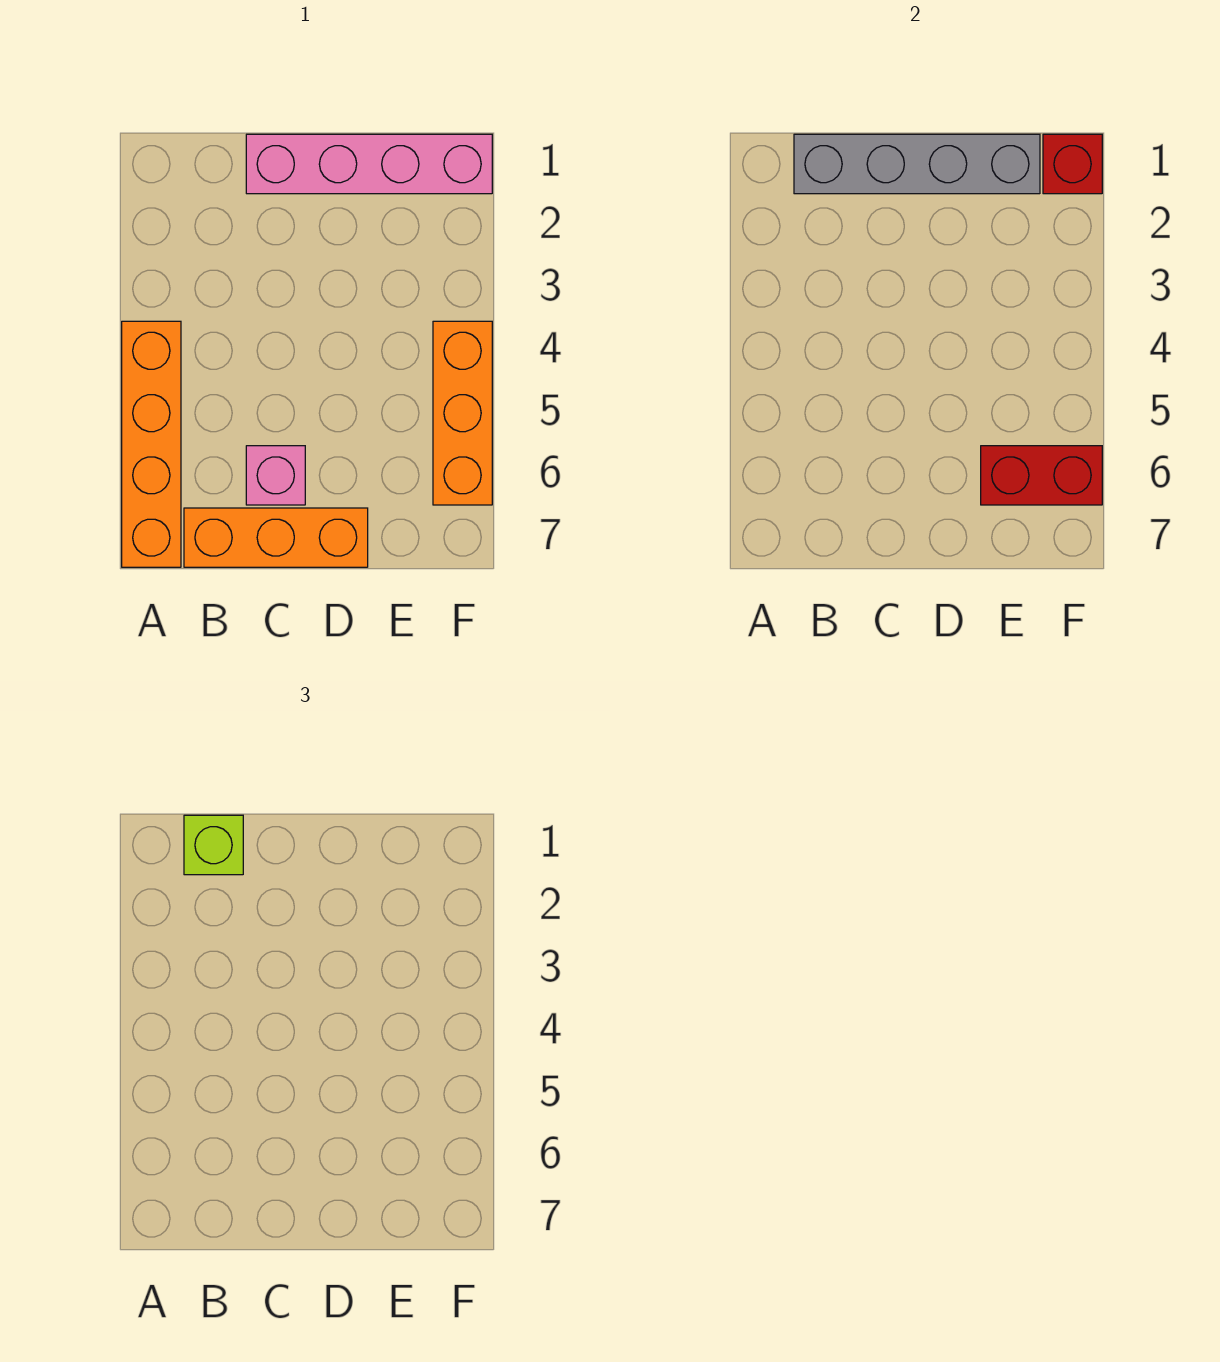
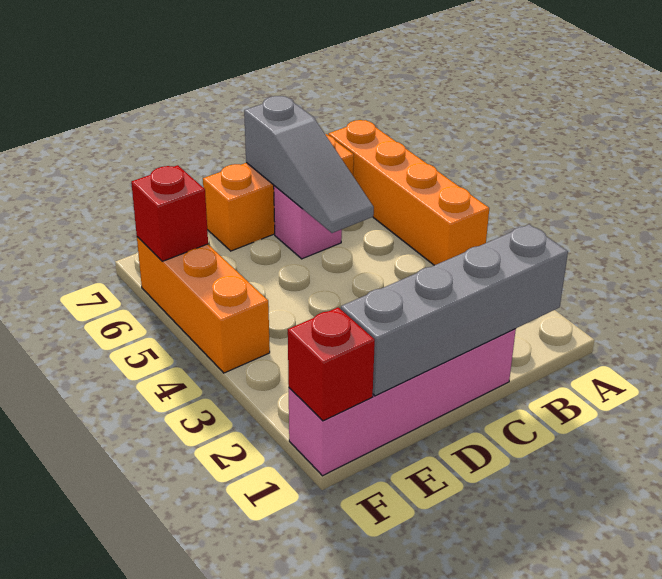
lime 1x1 brick [184,815,243,875] -> none
none -> grey 1x3 slope [244,96,374,233]
red 1x2 brick [981,446,1102,505] -> red 1x1 brick [131,165,208,261]

